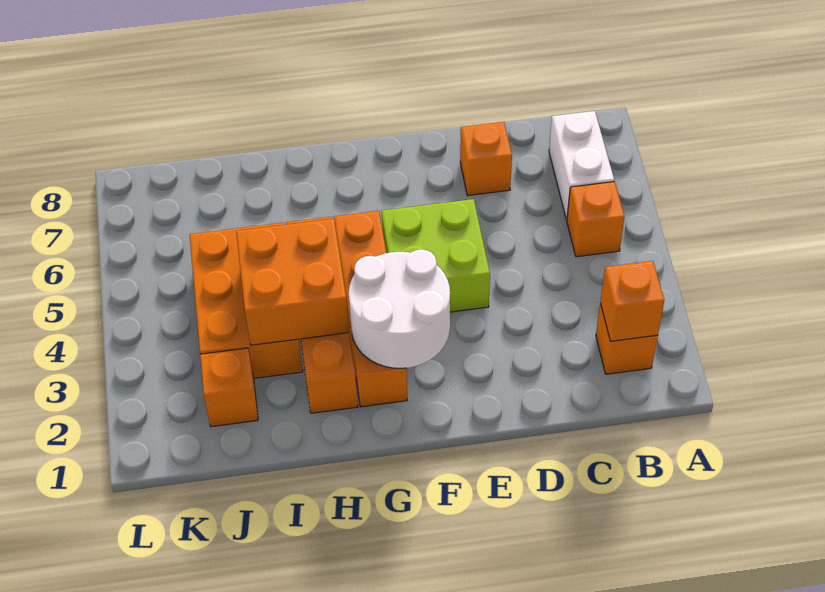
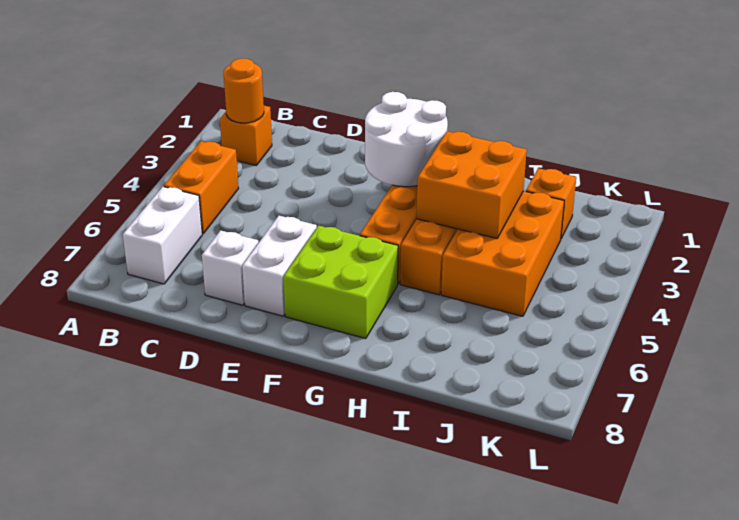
orange 1x1 brick [600,261,664,341] -> orange 1x1 round brick [224,58,264,123]
orange 1x1 brick [567,182,625,257] -> orange 1x2 brick [164,141,239,234]
orange 1x1 brick [460,122,512,195] -> white 1x1 brick [202,230,259,305]
lime 2x2 brick [382,199,490,312] -> lime 2x2 brick moved to [283,226,398,338]
none -> white 1x2 brick [242,216,317,316]

